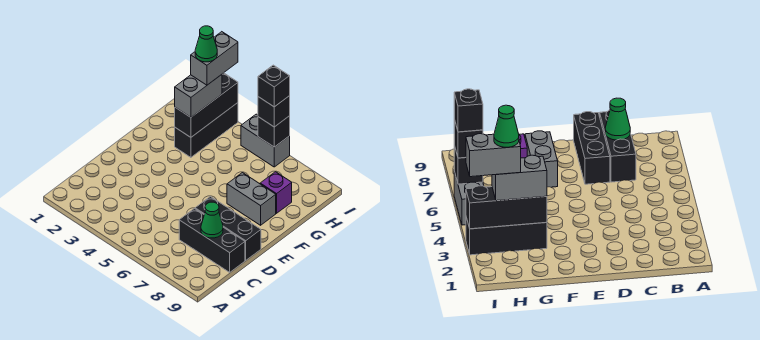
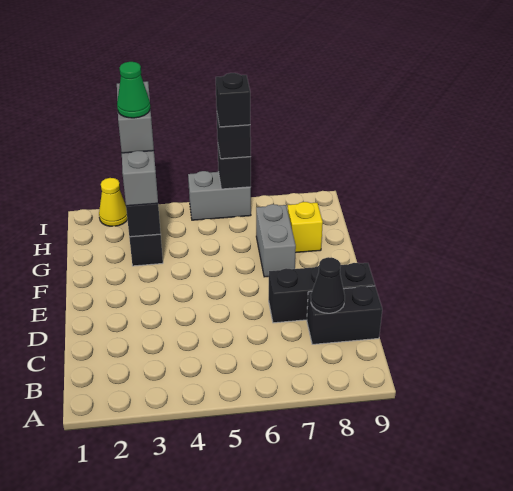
black 1x3 brick [179,209,245,272] -> black 1x2 brick [307,286,382,344]
green 1x1 cone [201,202,223,238] -> black 1x1 cone [311,257,345,313]
grey 1x2 brick [227,173,276,225] -> grey 1x2 brick turned to [256,204,296,277]
purple 1x1 brick [260,172,292,213] -> yellow 1x1 brick [288,202,323,253]
none -> yellow 1x1 cone [99,178,127,226]

